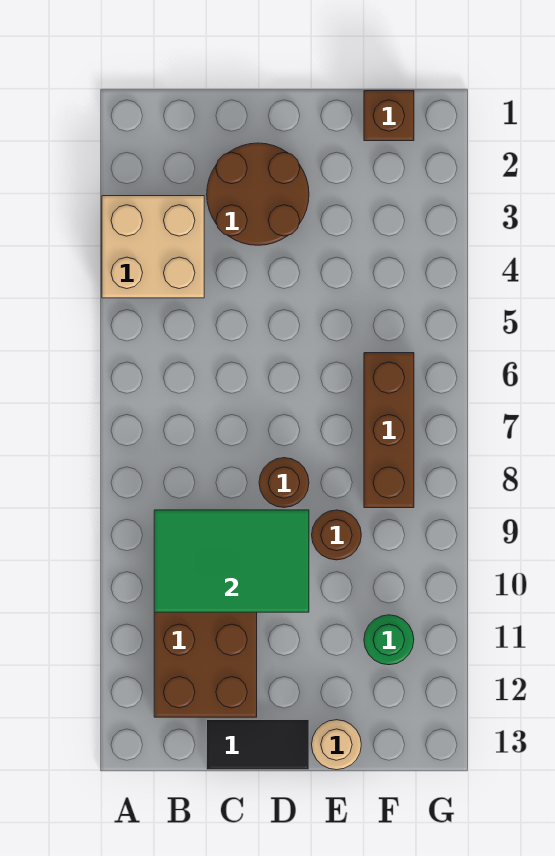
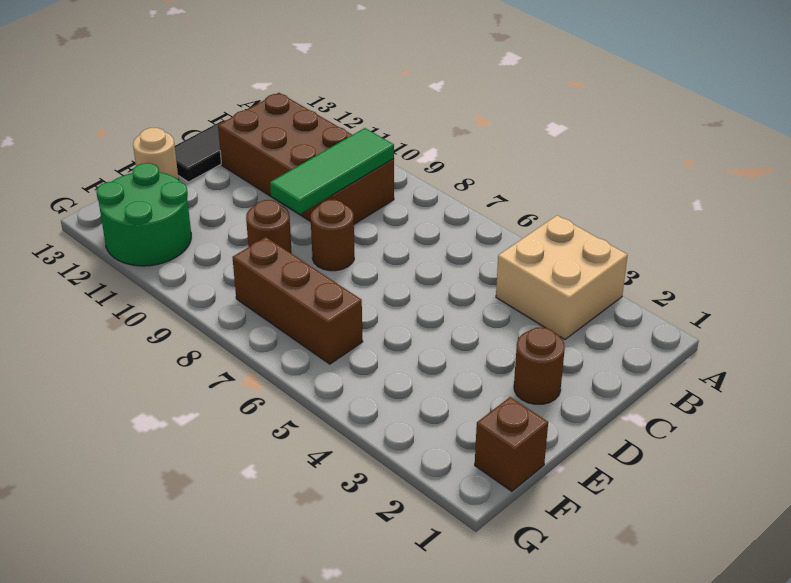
green 2x3 tile [154,510,309,612] -> green 1x3 tile [270,128,394,214]
brown 2x2 round brick [207,143,309,245] -> brown 1x1 round brick [514,328,565,404]
green 1x1 round brick [364,615,414,665] -> green 2x2 round brick [96,163,191,266]

